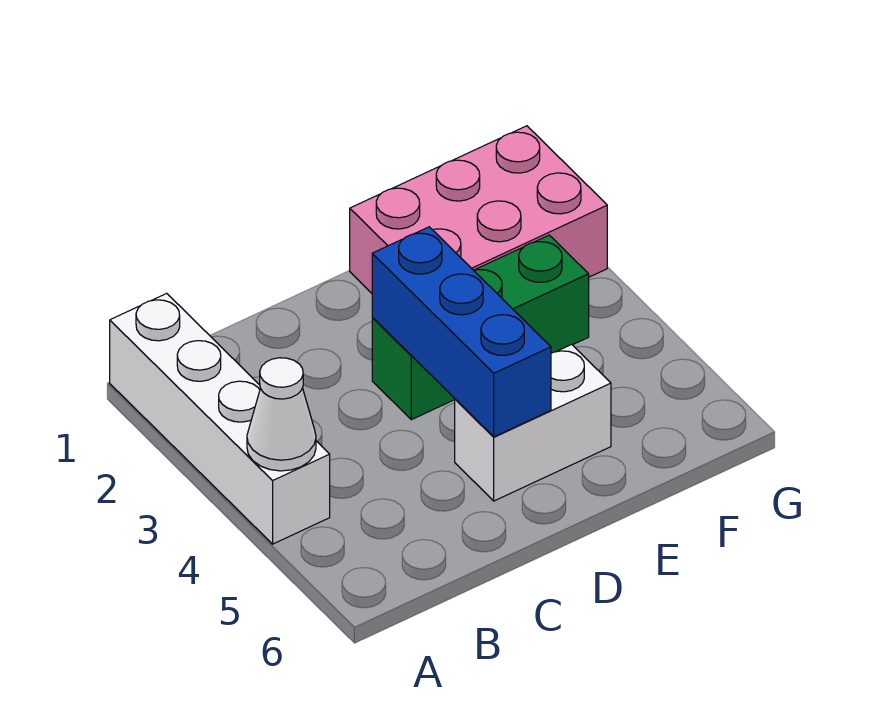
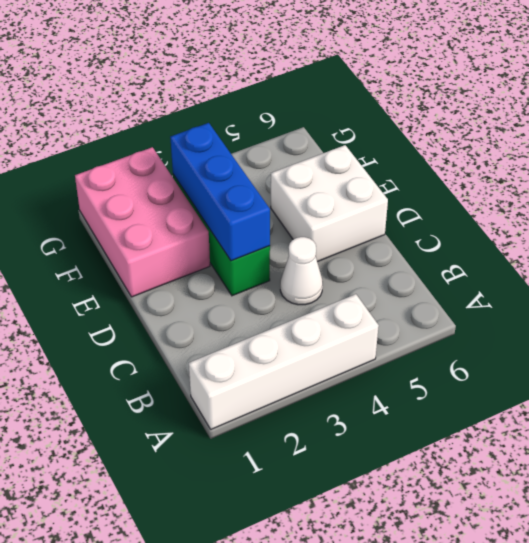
white 1x1 cone [247,358,316,471] -> white 1x1 cone moved to [280,237,323,305]
blue 1x3 brick [372,227,551,437] -> blue 1x3 brick turned to [170,123,270,261]
white 1x2 brick [455,344,611,501] -> white 2x2 brick [271,145,388,262]

